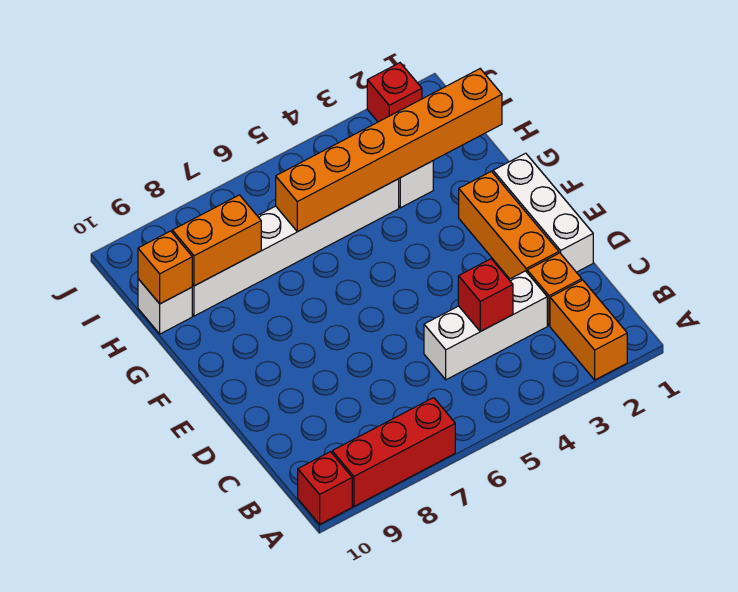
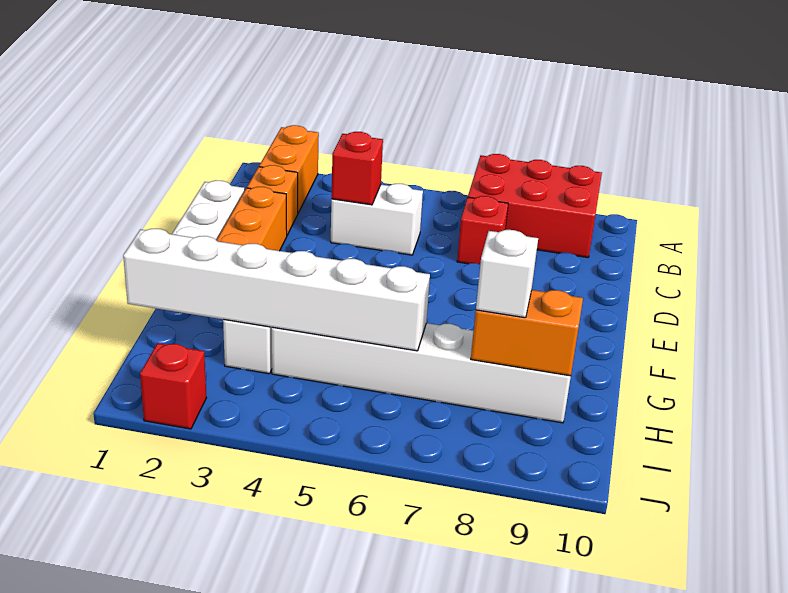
red 1x3 brick [332,398,455,506] -> red 2x3 brick [468,154,602,257]
red 1x1 brick [298,452,352,524] -> red 1x1 brick moved to [457,196,508,264]
white 1x3 brick [424,271,547,380] -> white 1x2 brick [331,184,423,255]
orange 1x6 brick [276,69,502,232] -> white 1x6 brick [123,229,430,351]
white 1x1 brick [138,279,192,334] -> white 1x1 brick moved to [476,230,538,318]
orange 1x1 brick [138,231,192,304] -> none

